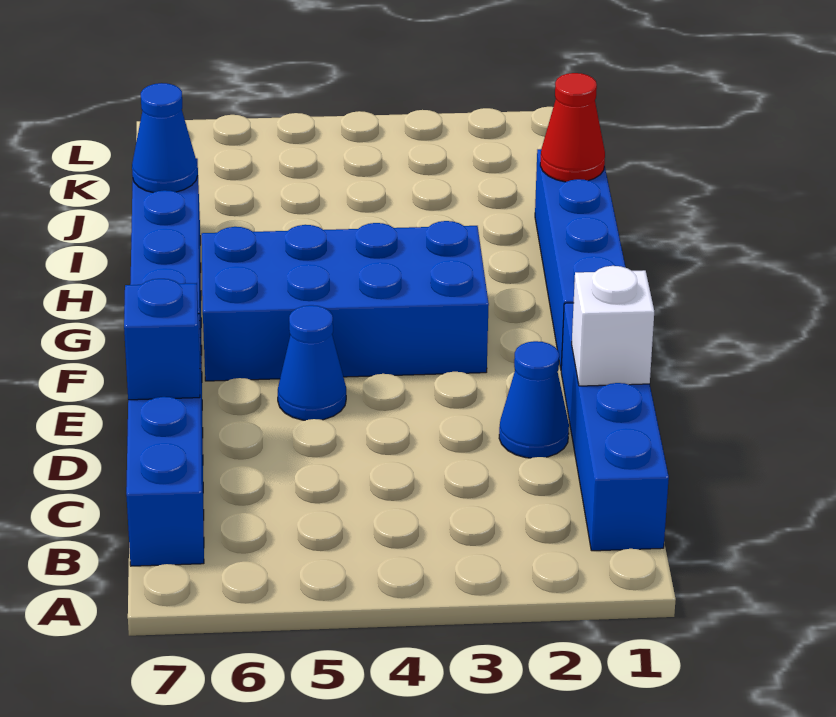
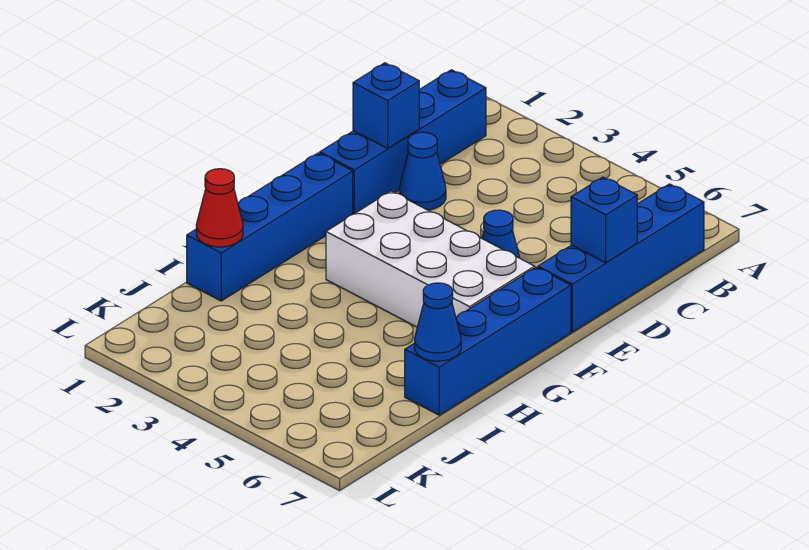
white 1x1 brick [572,266,654,386] -> blue 1x1 brick [353,63,419,148]
blue 2x4 brick [202,221,489,381] -> white 2x4 brick [326,191,535,327]

